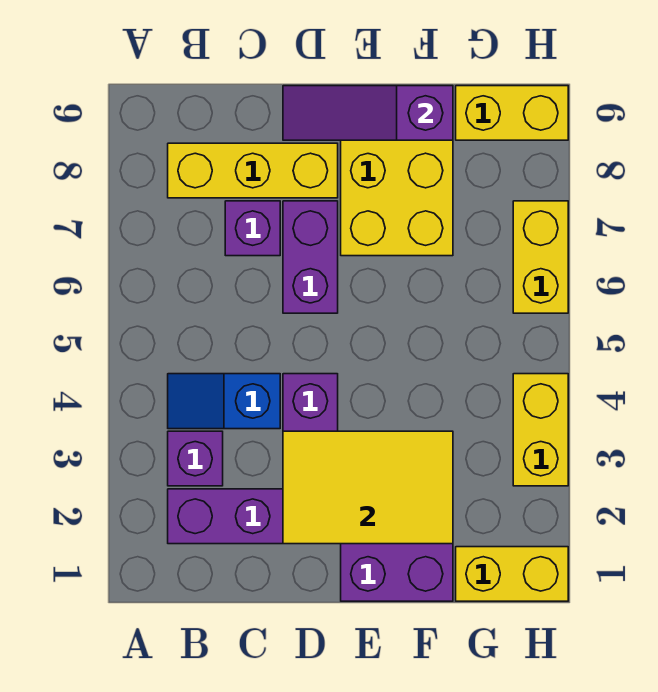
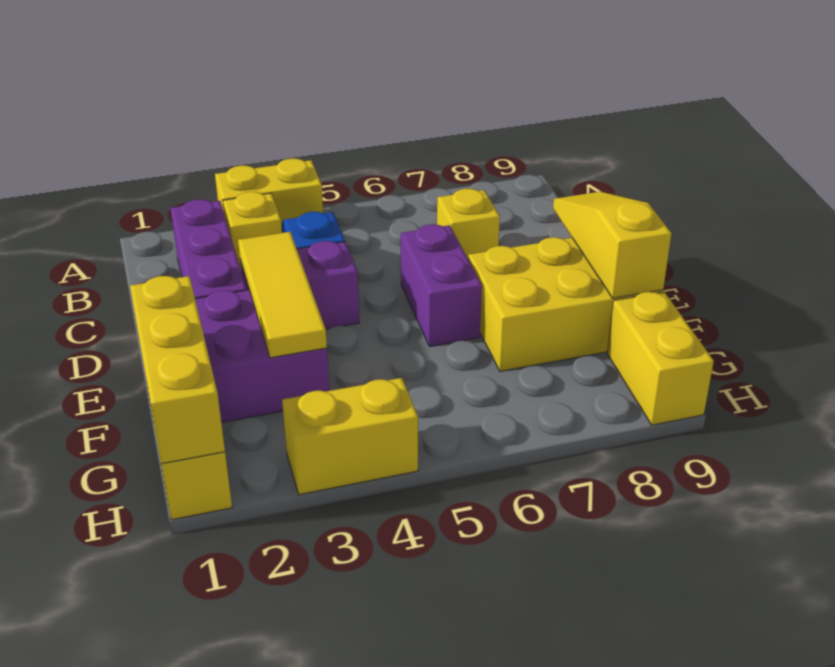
purple 1x1 brick [168,431,223,486] -> yellow 1x1 brick [223,192,282,269]
yellow 1x3 brick [168,143,338,198] -> yellow 1x3 brick moved to [130,276,225,464]
purple 1x1 brick [225,201,280,256] -> yellow 1x1 brick [437,189,500,258]
yellow 2x3 tile [283,431,453,544] -> yellow 1x3 tile [238,232,327,358]
purple 1x2 brick [283,201,338,313] -> purple 1x2 brick turned to [401,224,482,347]
purple 1x3 slope [283,86,453,140] -> yellow 1x3 slope [553,192,672,298]
yellow 1x2 brick [513,201,568,313] -> yellow 1x2 brick moved to [215,158,323,224]

